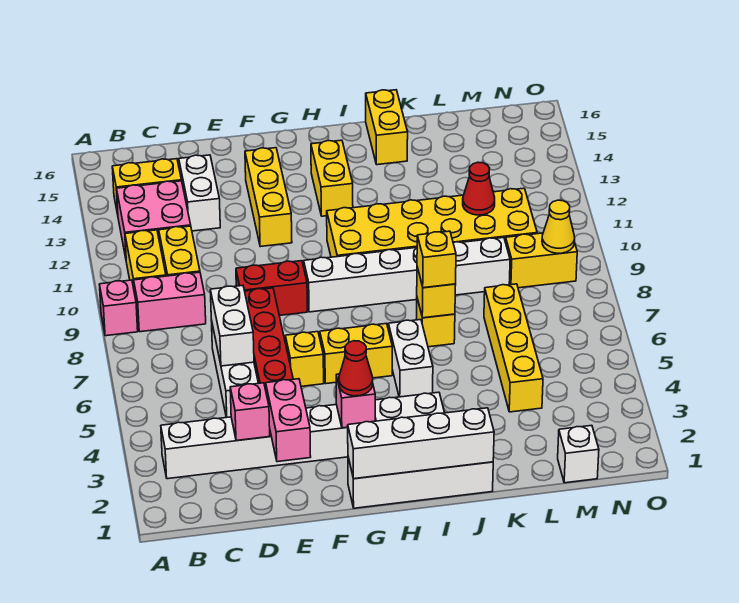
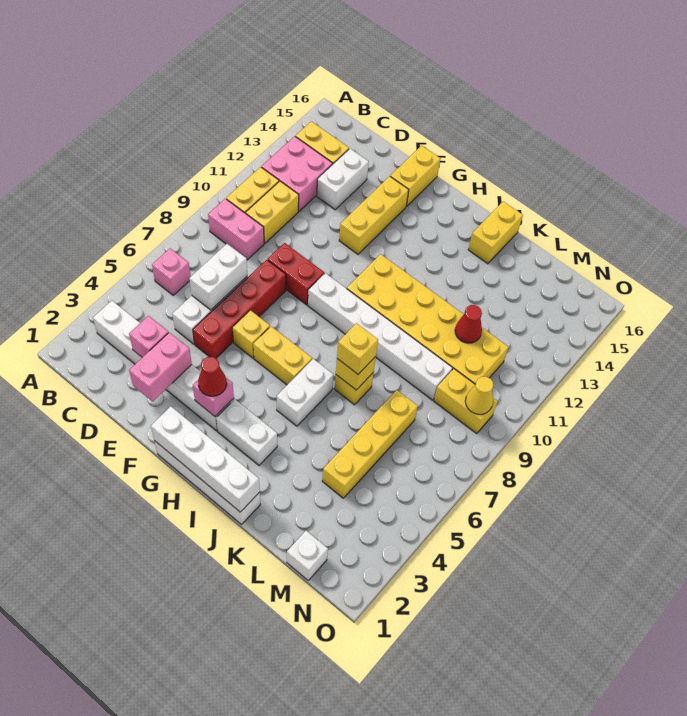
pink 1x1 brick [99,280,138,336] -> pink 1x1 brick moved to [152,248,191,295]
yellow 1x2 brick [311,140,353,216] -> yellow 1x2 brick moved to [390,145,440,206]

